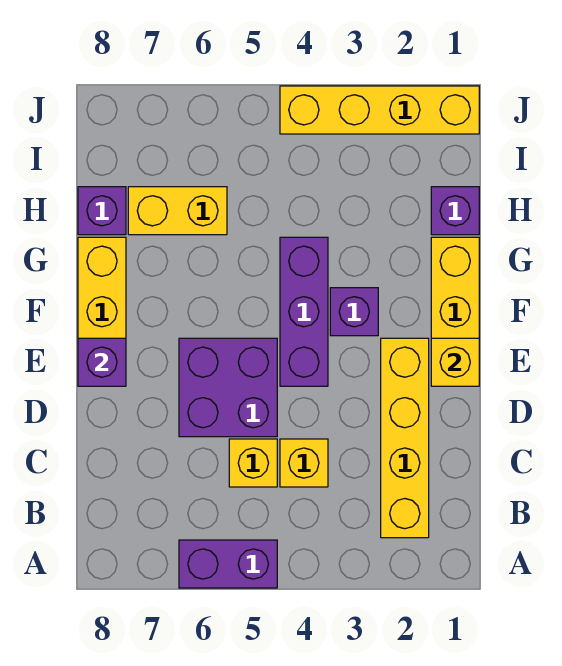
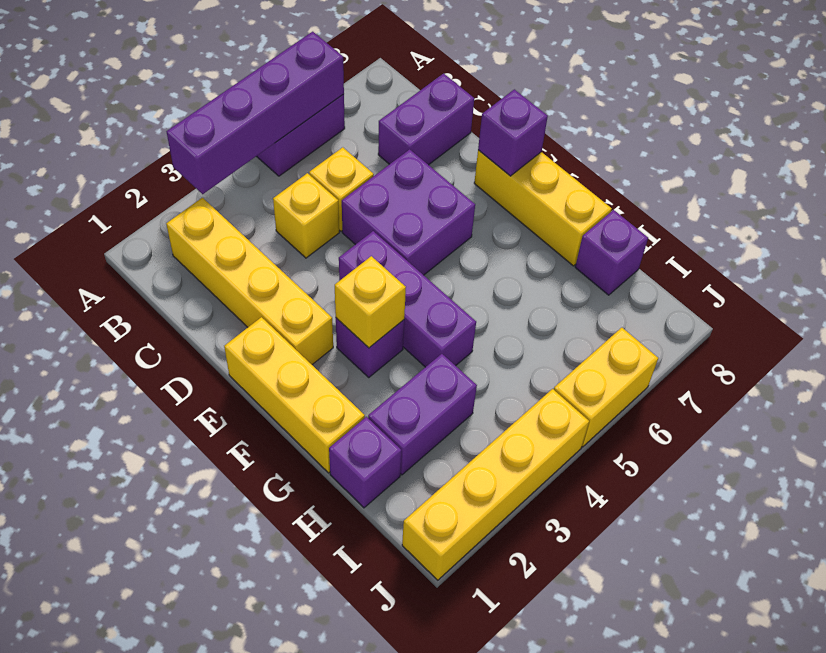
none -> purple 1x4 brick [167,32,344,194]
none -> purple 1x2 brick [378,74,474,165]
yellow 1x1 brick [431,338,479,386] -> yellow 1x1 brick moved to [335,256,406,348]
none -> purple 1x2 brick [368,354,477,475]
yellow 1x2 brick [128,187,227,235] -> yellow 1x2 brick moved to [554,328,658,447]

